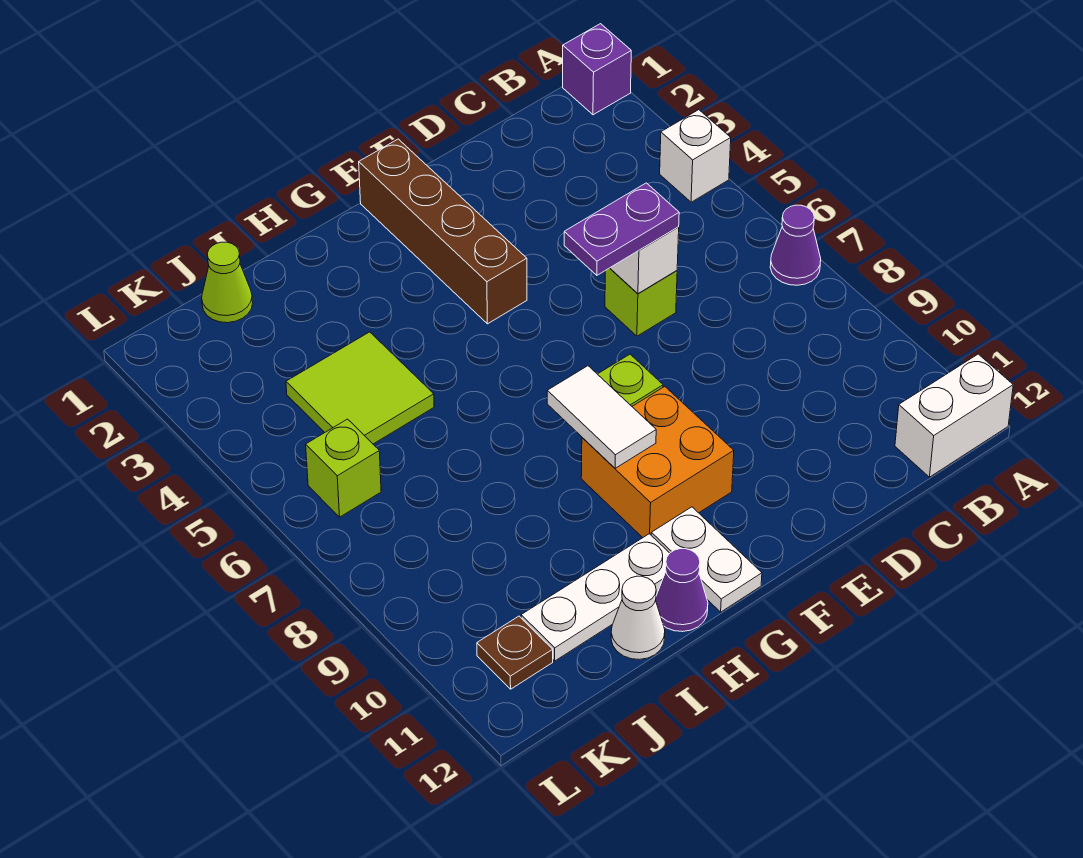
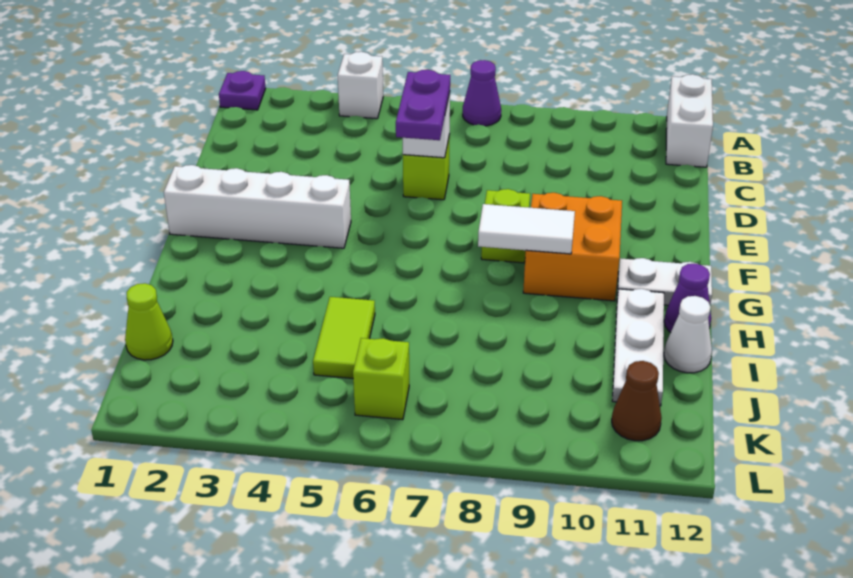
purple 1x1 brick [563,24,631,115] -> purple 1x1 plate [219,71,266,110]
brown 1x4 brick [359,139,527,324] -> white 1x4 brick [164,165,351,248]
lime 2x2 tile [286,332,434,444] -> lime 1x2 tile [313,297,375,378]
brown 1x1 plate [477,616,553,689] -> brown 1x1 cone [612,361,662,441]

